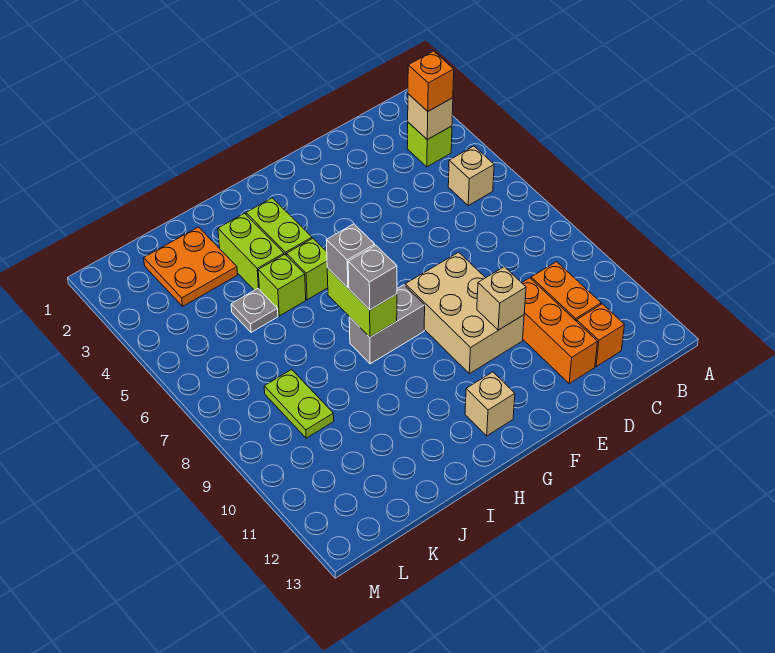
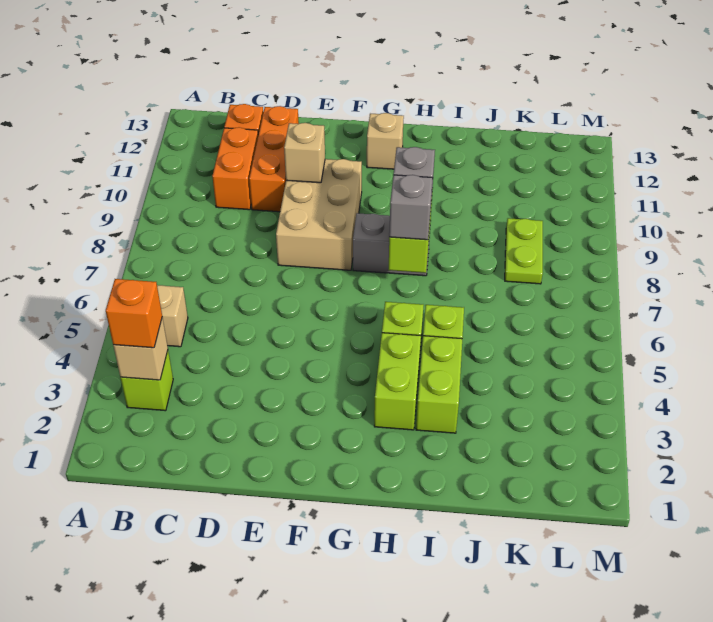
orange 2x2 plate [144,227,238,306] -> none
grey 1x1 plate [231,289,278,332] -> none

